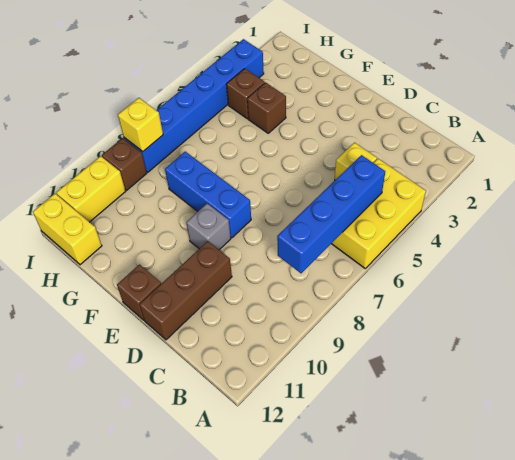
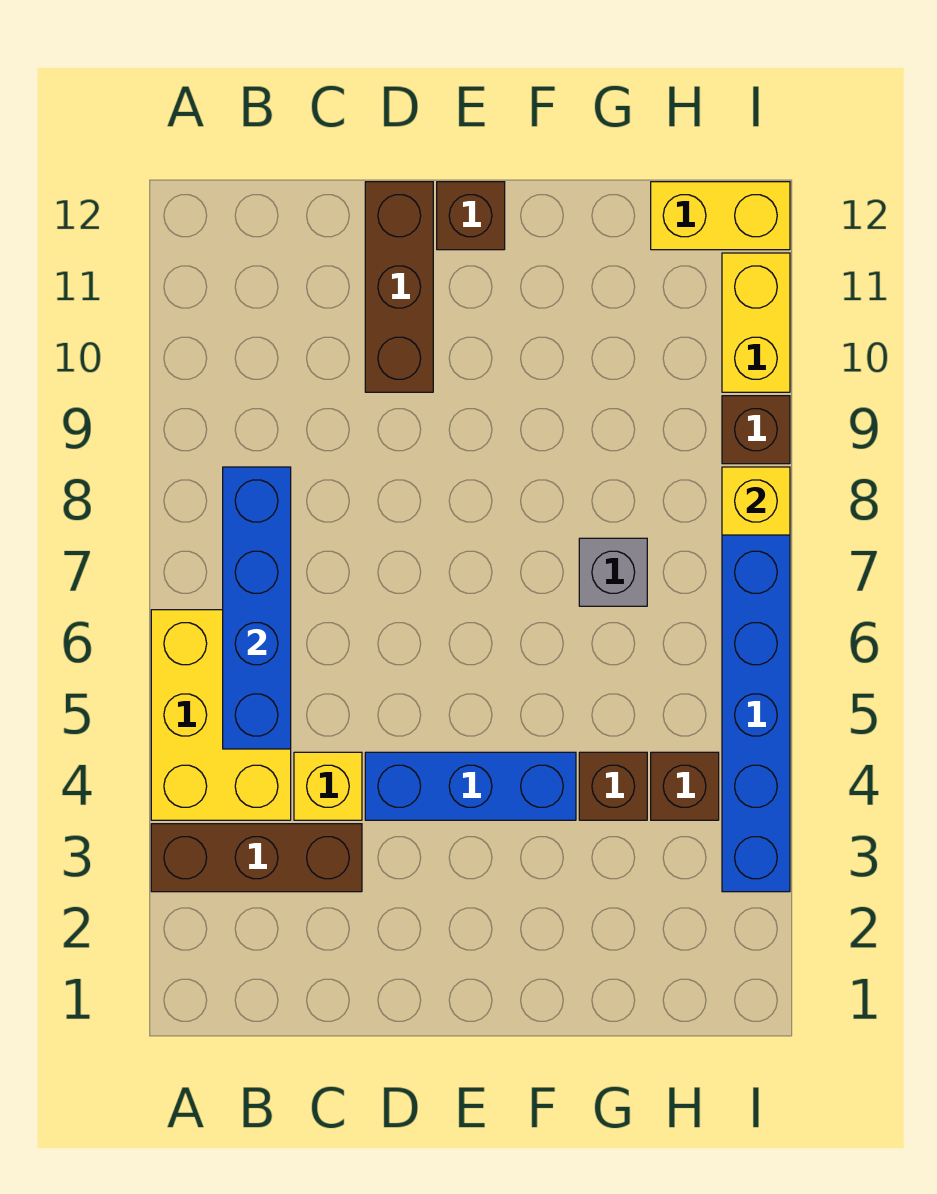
none -> brown 1x3 brick [151,824,362,892]
blue 1x3 brick [165,152,251,238] -> blue 1x3 brick moved to [365,752,576,820]
grey 1x1 brick [186,203,231,250] -> grey 1x1 brick moved to [579,538,647,606]

